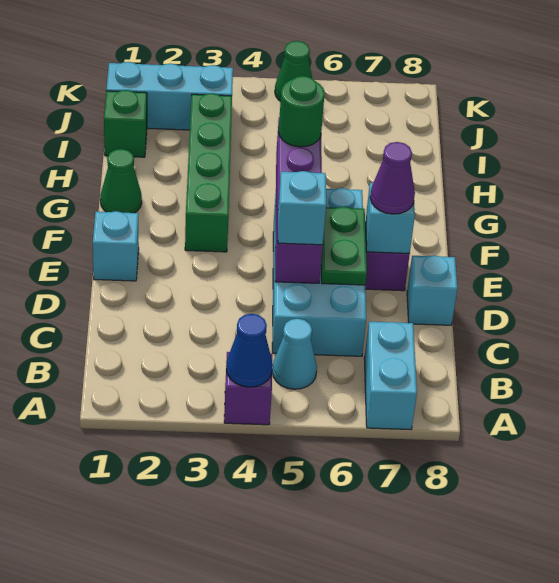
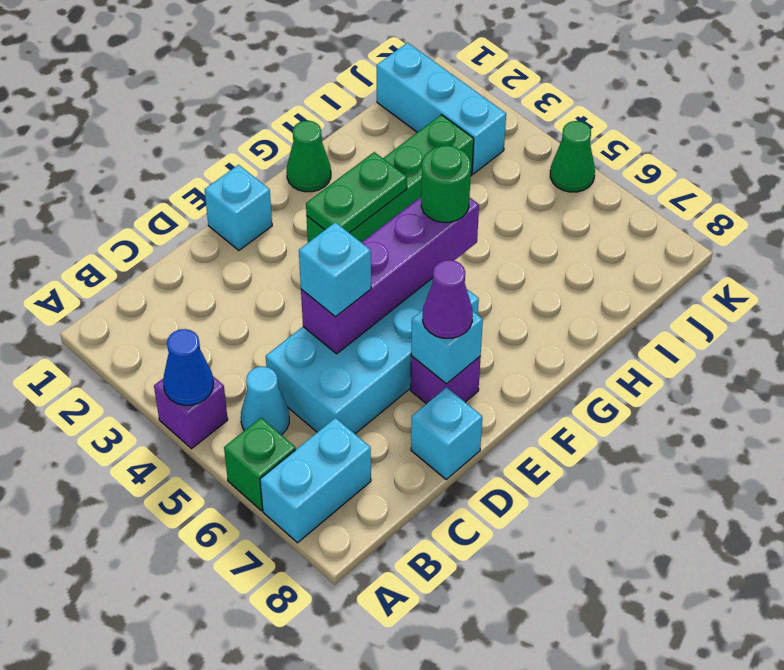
green 1x2 plate [321,207,367,285] -> green 1x2 plate moved to [306,152,407,233]
green 1x1 brick [104,90,147,157] -> green 1x1 brick moved to [224,418,296,511]

